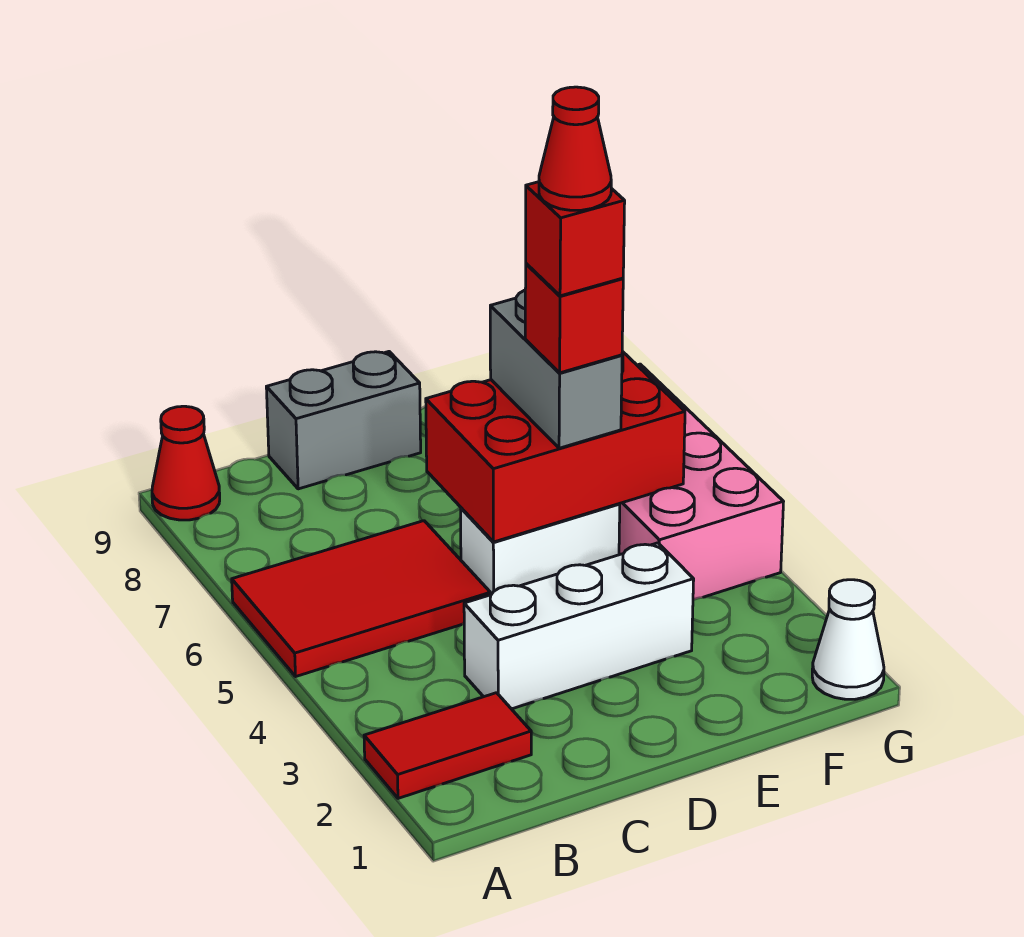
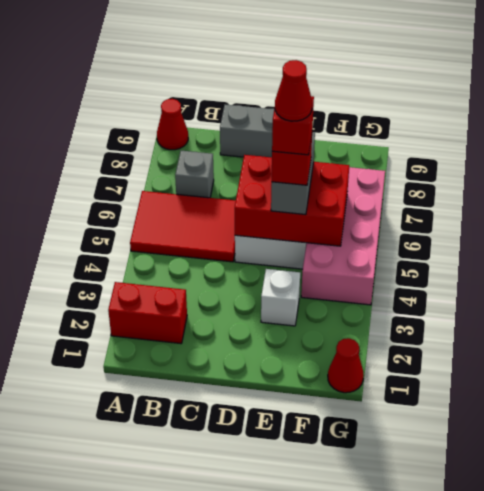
red 1x2 tile [364,693,531,798] -> red 1x2 brick [108,282,187,344]
none -> grey 1x1 brick [175,151,214,198]
white 1x3 brick [464,543,694,709] -> white 1x1 brick [261,269,300,326]
white 1x1 cone [812,580,884,699] -> red 1x1 cone [328,338,364,393]

